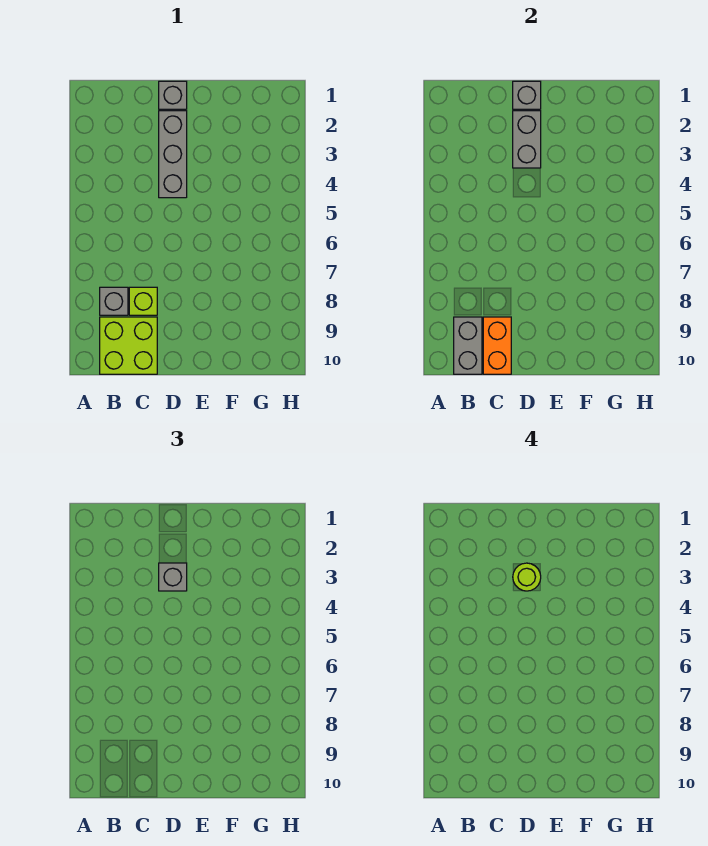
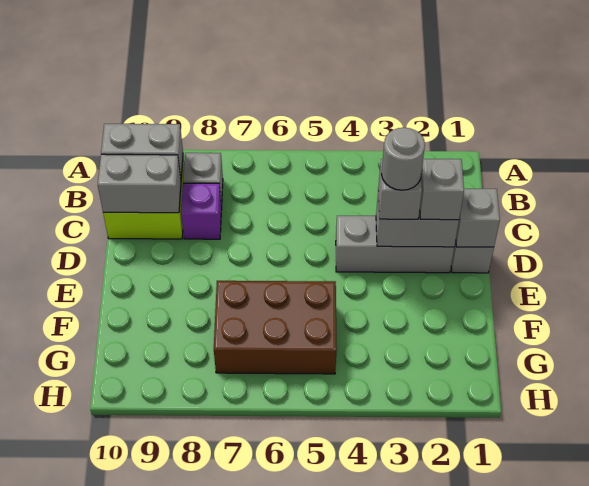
lime 1x1 brick [129,287,157,315] -> purple 1x1 brick [181,183,222,239]
orange 1x2 brick [483,317,511,374] -> grey 1x2 brick [98,154,181,213]
none -> grey 1x1 brick [420,159,464,220]
lime 1x1 round brick [513,563,541,591] -> grey 1x1 round brick [381,128,425,190]
none -> brown 2x3 brick [214,281,337,374]

